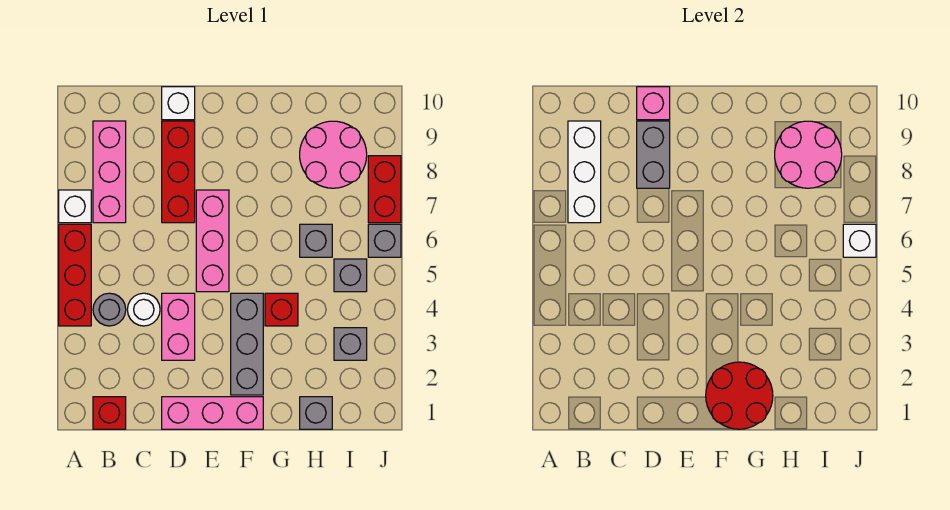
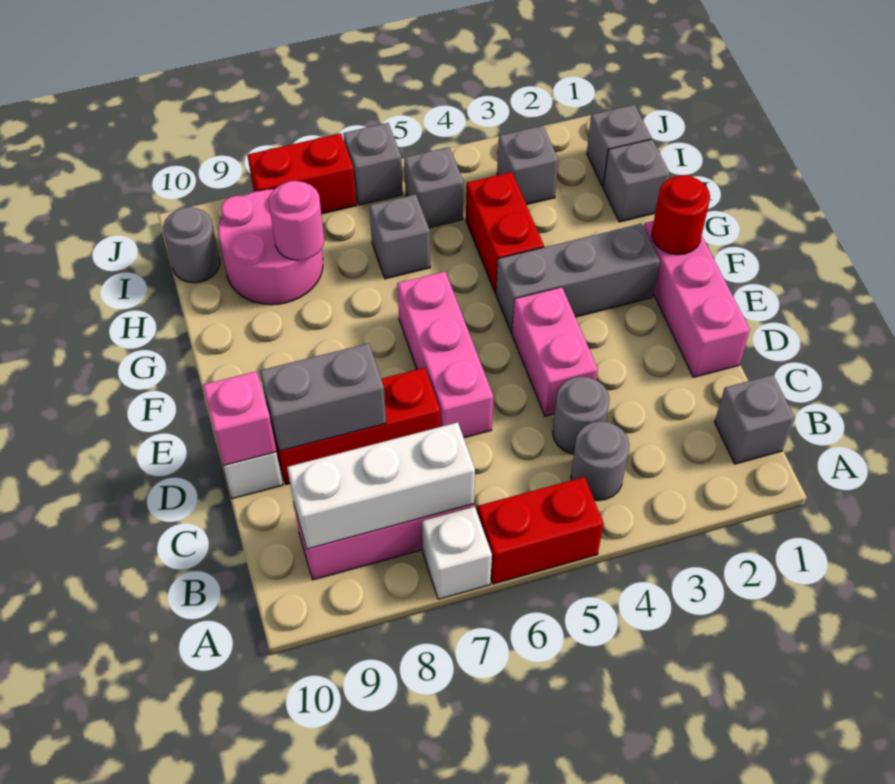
red 1x3 brick [59,224,91,326] -> red 1x2 brick [477,477,604,584]
red 1x1 brick [93,397,126,429] -> grey 1x1 brick [715,375,795,464]
white 1x1 round brick [127,293,160,326] -> grey 1x1 round brick [553,377,610,454]
pink 1x2 brick [162,293,195,360] -> pink 1x2 brick turned to [512,287,598,416]
pink 1x3 brick [196,190,229,292] -> pink 1x3 brick turned to [397,272,493,438]
red 2x2 round brick [706,362,773,429] -> red 1x1 round brick [652,175,710,255]
red 1x1 brick [265,293,298,326] -> red 1x2 brick [466,172,544,294]
pink 2x2 round brick [775,121,842,188] -> pink 1x1 round brick [269,181,324,260]
none -> grey 1x1 brick [587,105,651,186]
none -> grey 1x1 round brick [163,207,220,283]
white 1x1 brick [843,224,876,257] -> none

